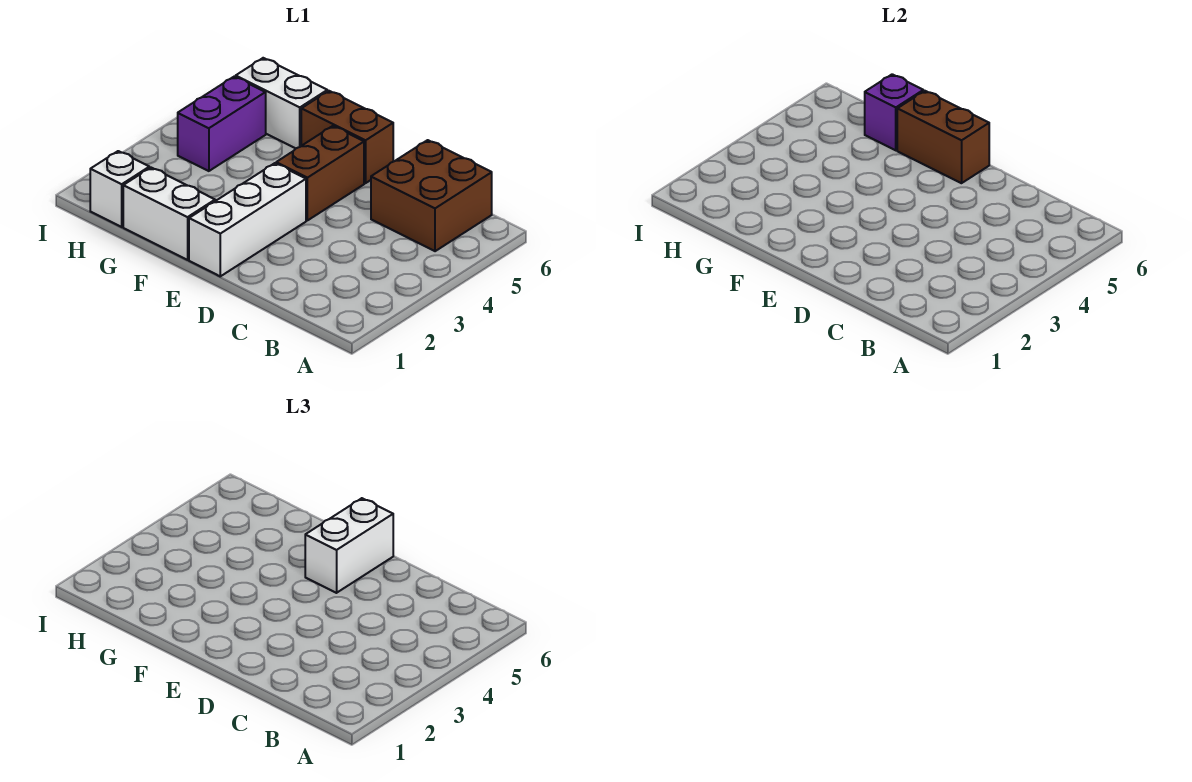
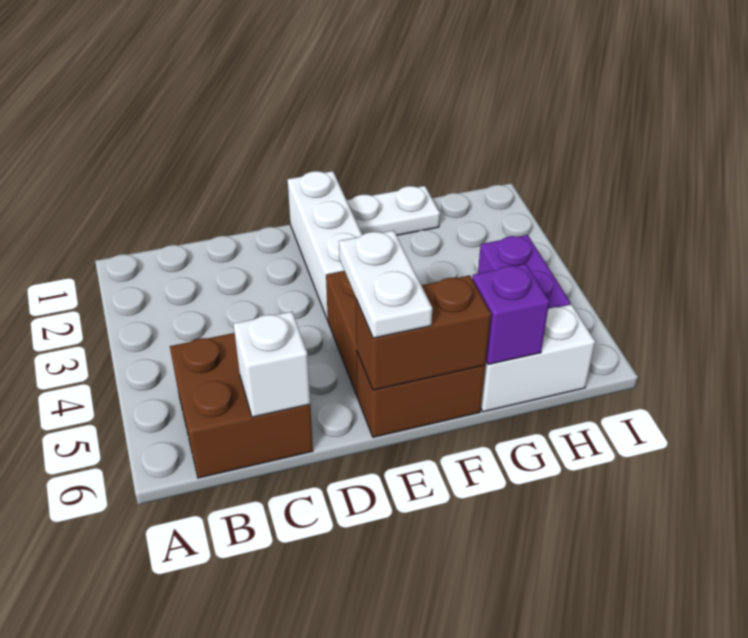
white 1x2 brick [305,498,393,593] -> white 1x2 plate [339,230,432,338]
white 1x2 brick [123,168,215,260] -> white 1x2 plate [347,186,440,235]
white 1x1 brick [90,151,149,227] -> white 1x1 brick moved to [233,311,310,417]

